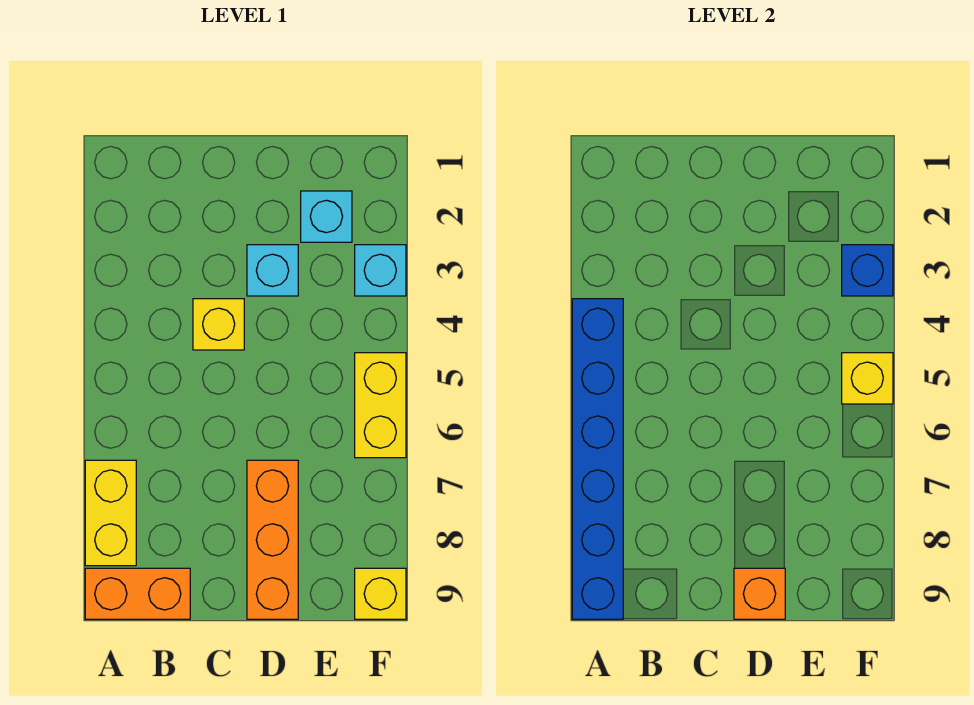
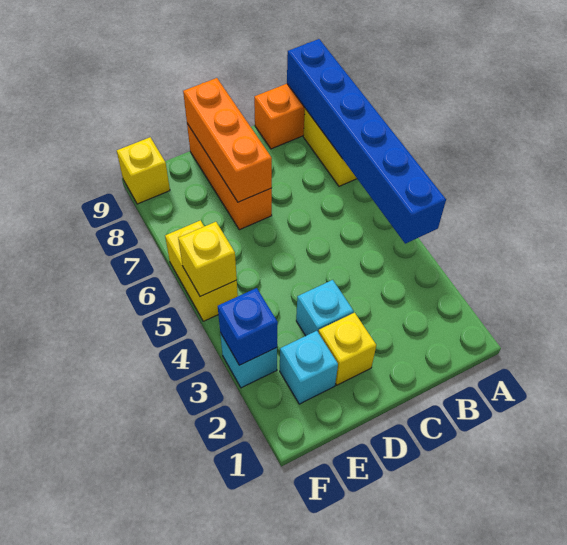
yellow 1x1 brick [193,299,244,350] -> yellow 1x1 brick moved to [318,313,376,385]
orange 1x1 brick [734,568,785,619] -> orange 1x3 brick [183,78,272,202]

